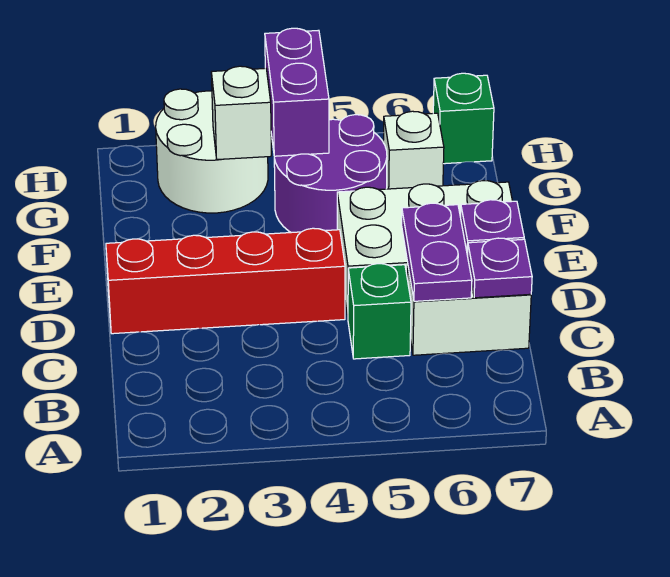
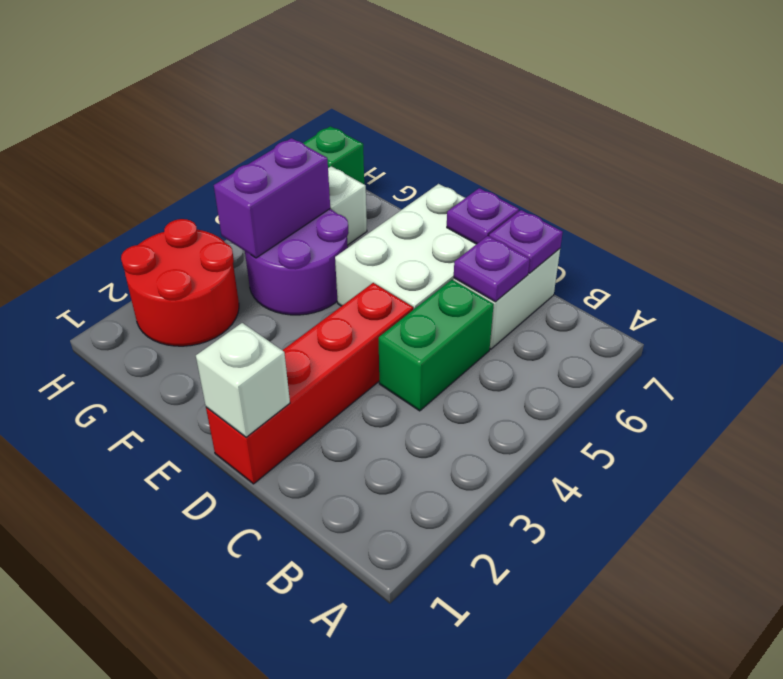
green 1x1 brick [348,264,411,359] -> green 1x2 brick [379,280,494,411]
purple 1x2 plate [402,203,472,301] -> purple 1x1 plate [454,236,530,302]
white 2x2 round brick [156,89,268,213] -> red 2x2 round brick [121,219,239,346]
white 1x1 brick [211,66,271,160] -> white 1x1 brick moved to [196,323,290,437]
purple 1x2 brick [265,28,329,156] -> purple 1x2 brick turned to [214,138,330,258]

